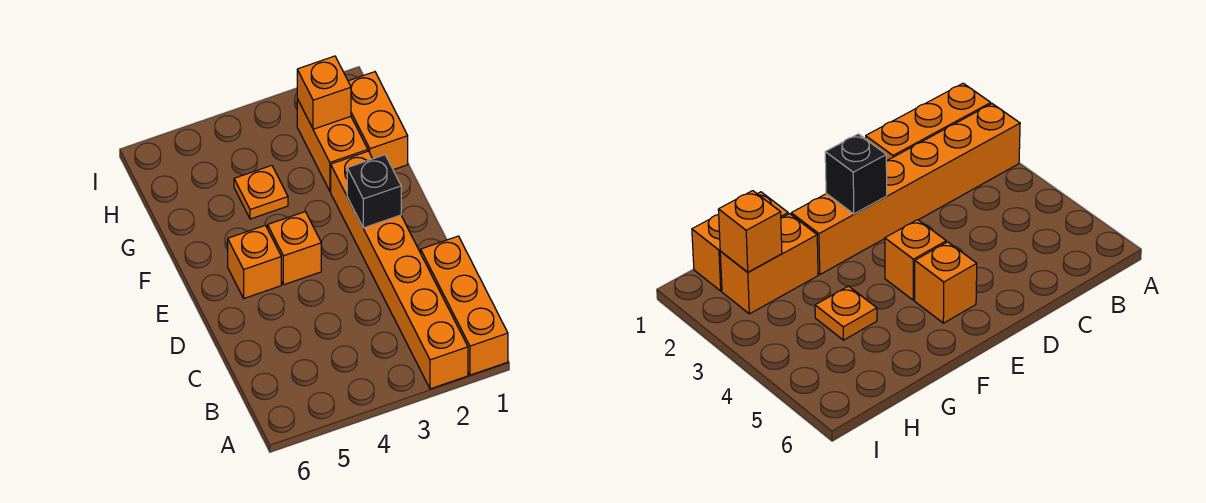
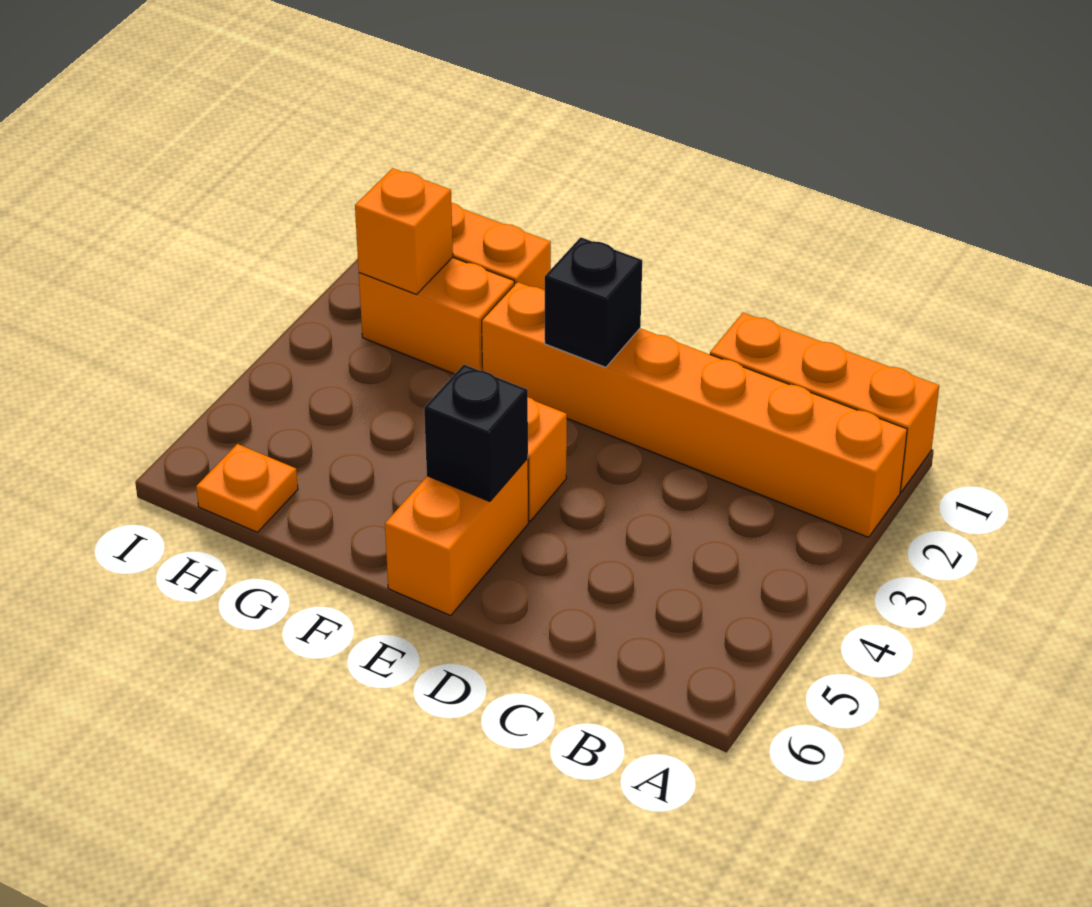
orange 1x1 brick [228,225,281,298] -> orange 1x2 brick [385,458,528,615]
none -> black 1x1 brick [424,365,528,502]
orange 1x1 plate [234,165,288,219] -> orange 1x1 plate moved to [196,444,298,532]

